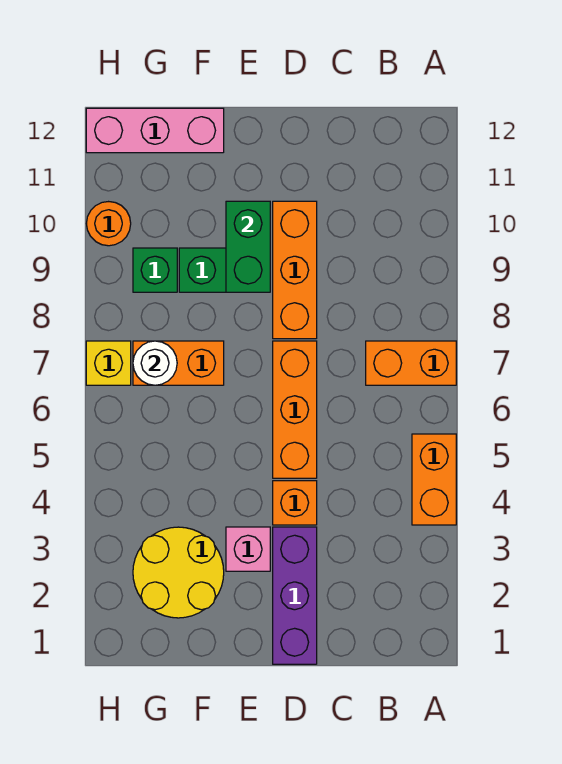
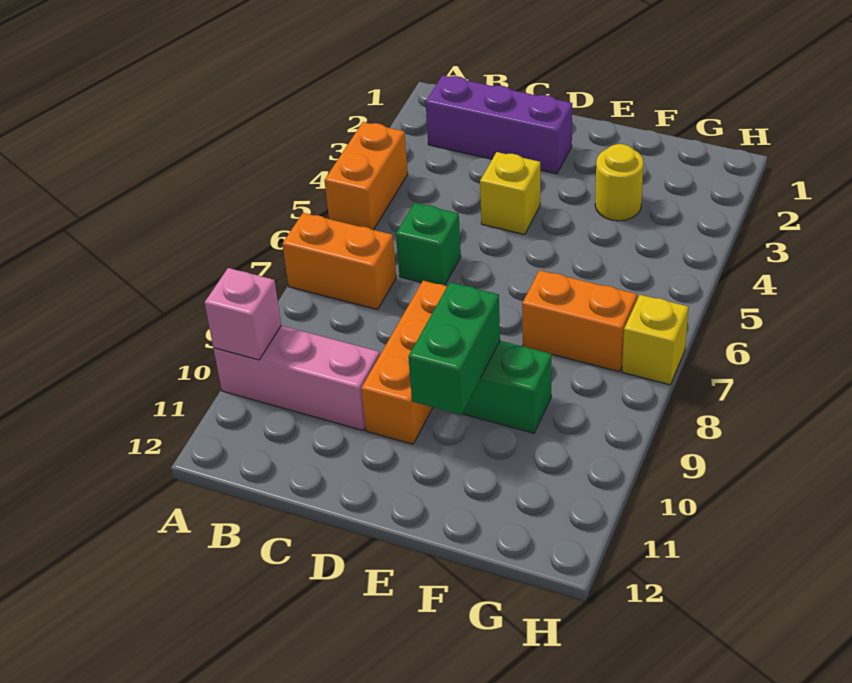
purple 1x3 brick [273,527,317,664] -> purple 1x3 brick turned to [426,75,572,174]
orange 1x1 brick [273,481,317,525] -> yellow 1x1 brick [480,152,540,235]
orange 1x3 brick [273,341,317,478] -> none
pink 1x1 brick [226,527,270,571] -> pink 1x1 brick moved to [205,268,281,360]
yellow 2x2 round brick [133,527,224,618] -> yellow 1x1 round brick [595,144,643,221]
pink 1x3 brick [86,108,224,153] -> pink 1x3 brick moved to [213,326,380,430]
white 1x1 round brick [133,341,177,385] -> none
green 1x1 brick [133,248,177,292] -> green 1x1 brick moved to [396,203,461,285]
orange 1x1 round brick [86,202,131,246] -> none

